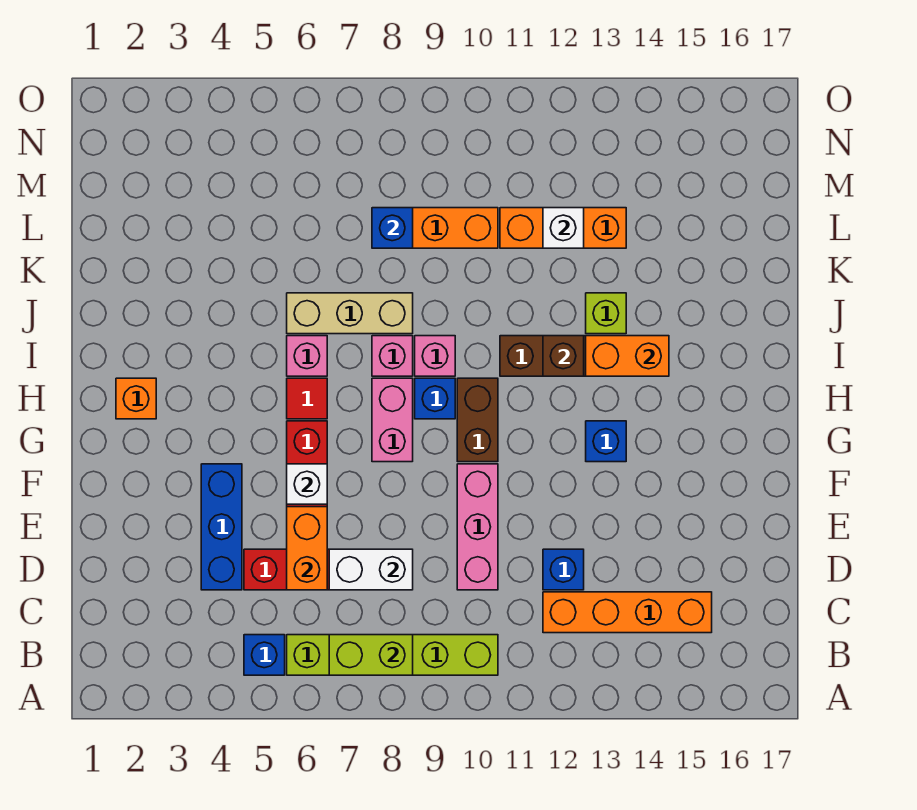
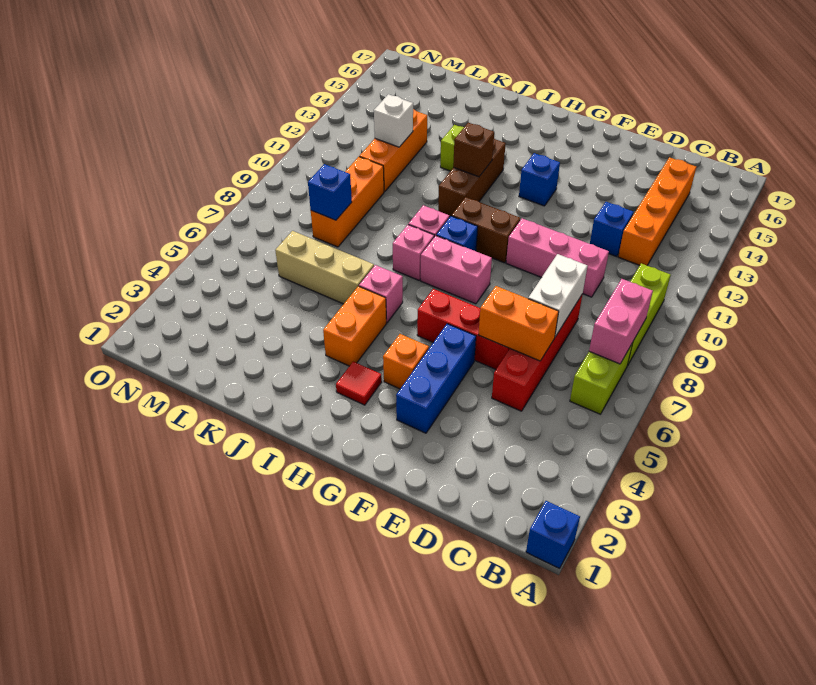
blue 1x1 brick [244,635,285,675] -> blue 1x1 brick moved to [526,501,580,568]
lime 1x2 brick [329,635,413,675] -> pink 1x2 brick [589,279,653,364]
blue 1x3 brick [201,464,242,590] -> blue 1x3 brick turned to [396,324,476,433]
white 1x1 brick [287,464,327,504] -> none
orange 1x1 brick [116,378,156,419] -> orange 1x1 brick moved to [383,334,429,389]
red 1x1 tile [287,378,327,419] -> red 1x1 tile moved to [336,362,382,405]
orange 1x2 brick [586,336,669,376] -> orange 1x2 brick moved to [323,286,387,366]
tan 1x3 brick [287,293,413,334] -> tan 1x3 brick turned to [275,231,374,304]

